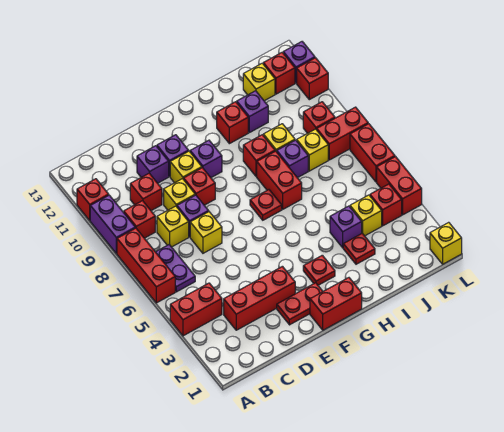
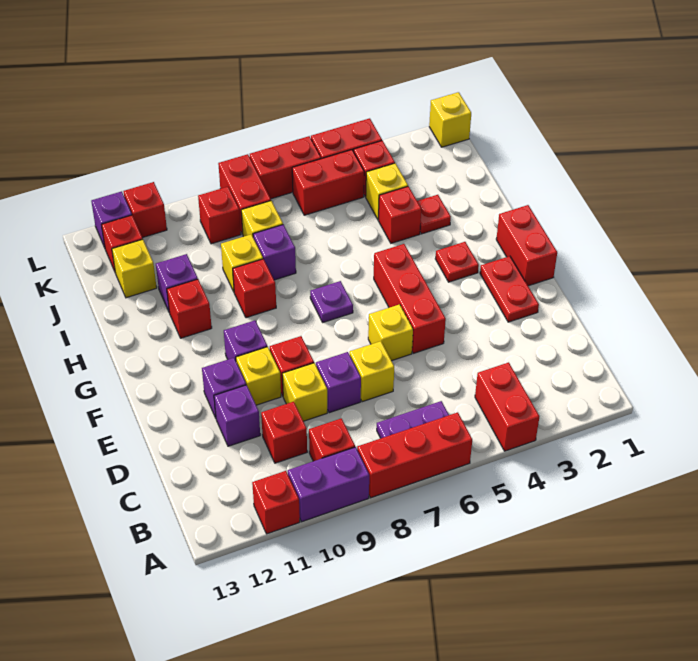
red 1x3 brick [224,266,295,330] -> red 1x3 brick moved to [374,244,446,353]
yellow 1x1 brick [157,206,189,247] -> yellow 1x1 brick moved to [368,304,413,361]
red 1x1 plate [250,190,282,220] -> purple 1x1 plate [310,281,353,322]
red 1x2 brick [257,151,302,209] -> red 1x2 brick moved to [292,150,364,215]
purple 1x1 brick [330,206,362,248] -> red 1x1 brick [378,186,421,243]

